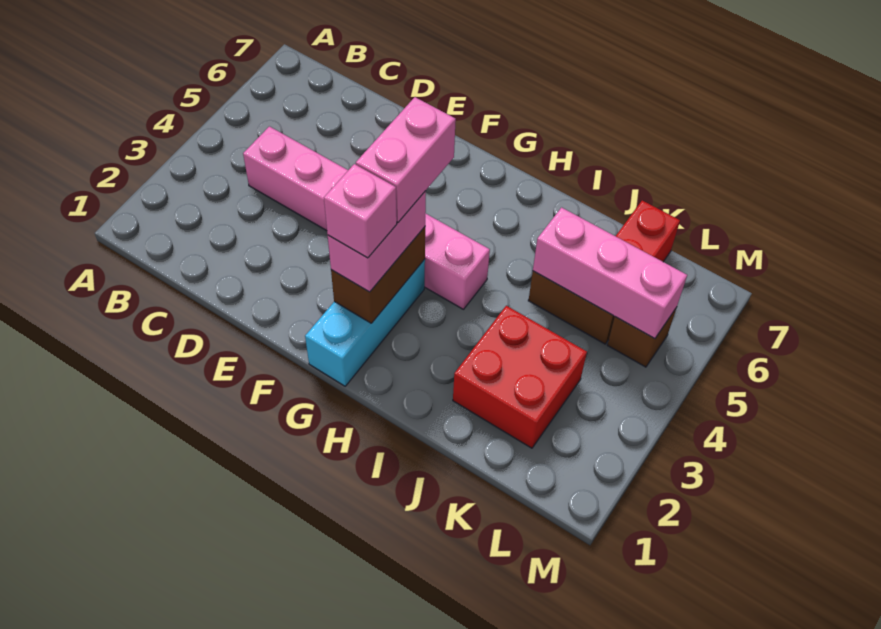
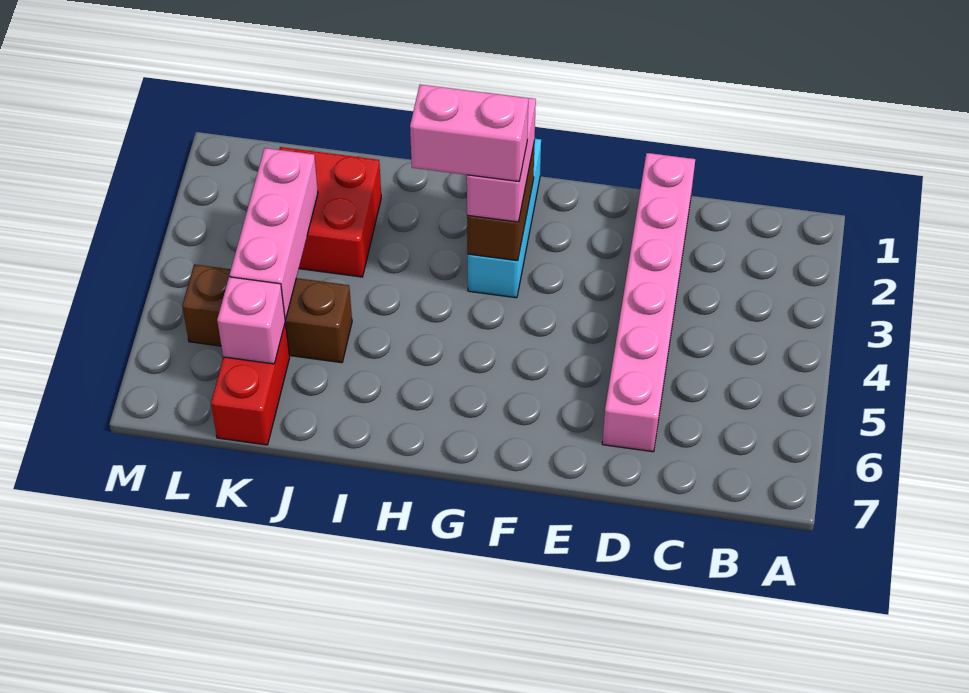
pink 1x6 brick [243,126,490,309] -> pink 1x6 brick turned to [602,153,695,452]
pink 1x1 brick [324,164,397,258] -> pink 1x1 brick moved to [217,277,285,364]
pink 1x2 brick [356,97,456,222] -> pink 1x2 brick turned to [410,85,528,182]
pink 1x3 brick [533,207,687,339] -> pink 1x3 brick turned to [230,148,318,319]

